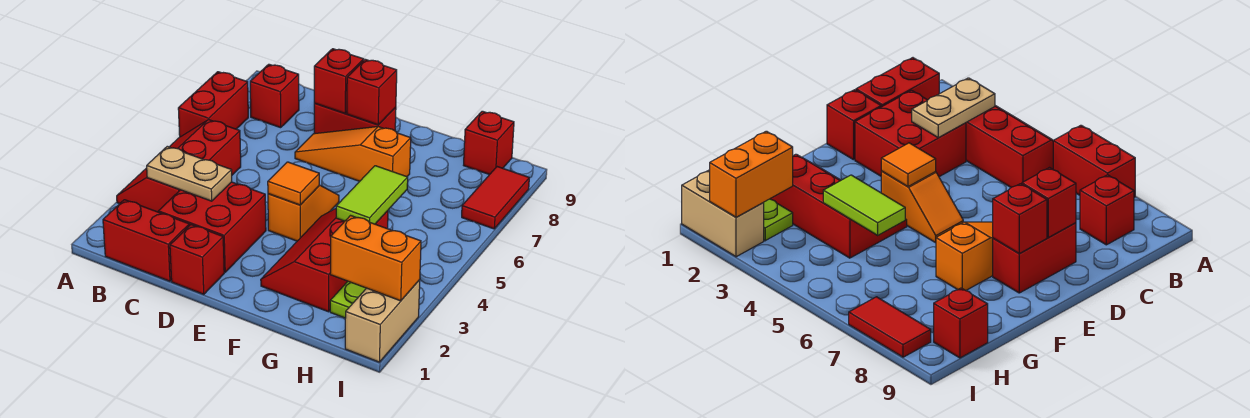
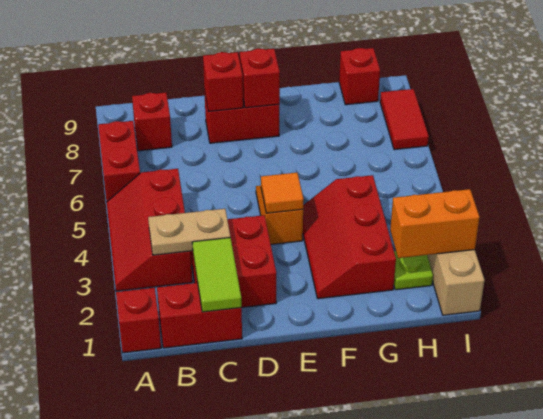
red 1x1 brick [170,225,224,294] -> red 1x1 brick moved to [116,288,161,353]
orange 1x3 slope [295,127,411,181] -> none
lime 1x2 tile [336,166,408,224] -> lime 1x2 tile moved to [192,238,241,312]

